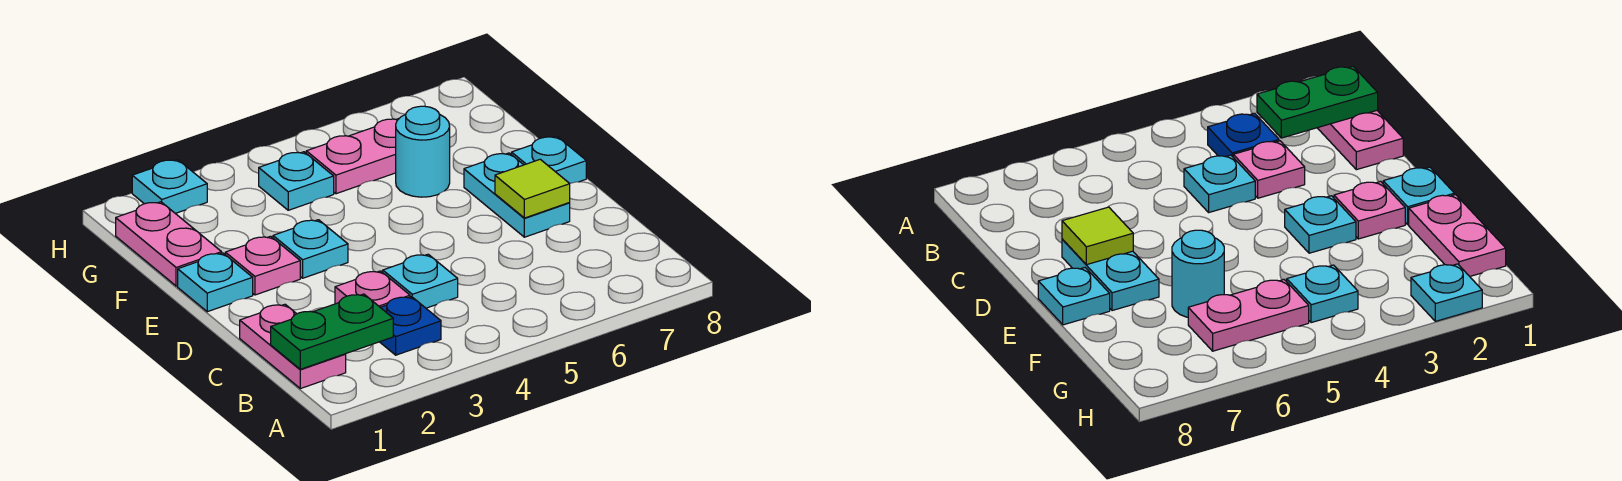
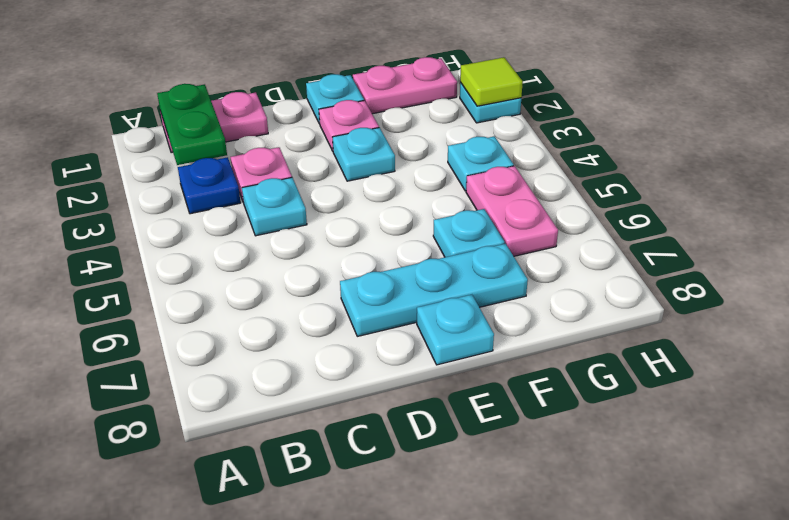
cyan 1x2 plate [464,153,570,237] -> cyan 1x3 plate [340,244,528,336]
lime 1x1 tile [495,159,570,218] -> lime 1x1 tile moved to [460,57,523,106]
cyan 1x1 round brick [396,106,450,197] -> cyan 1x1 plate [433,209,505,257]

